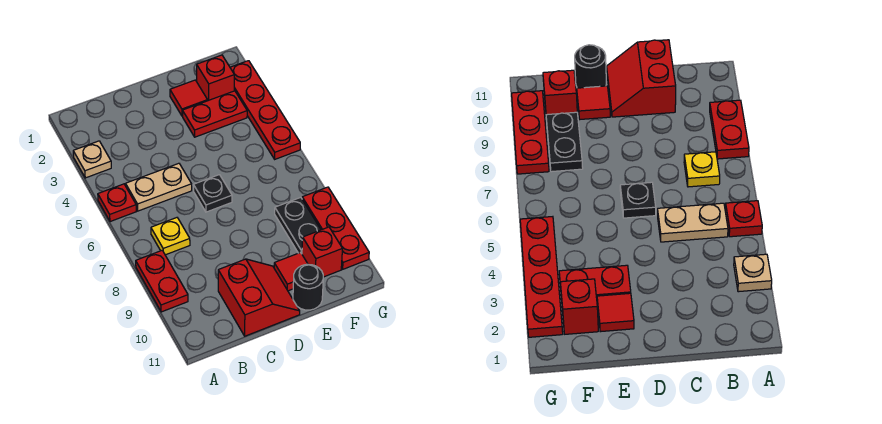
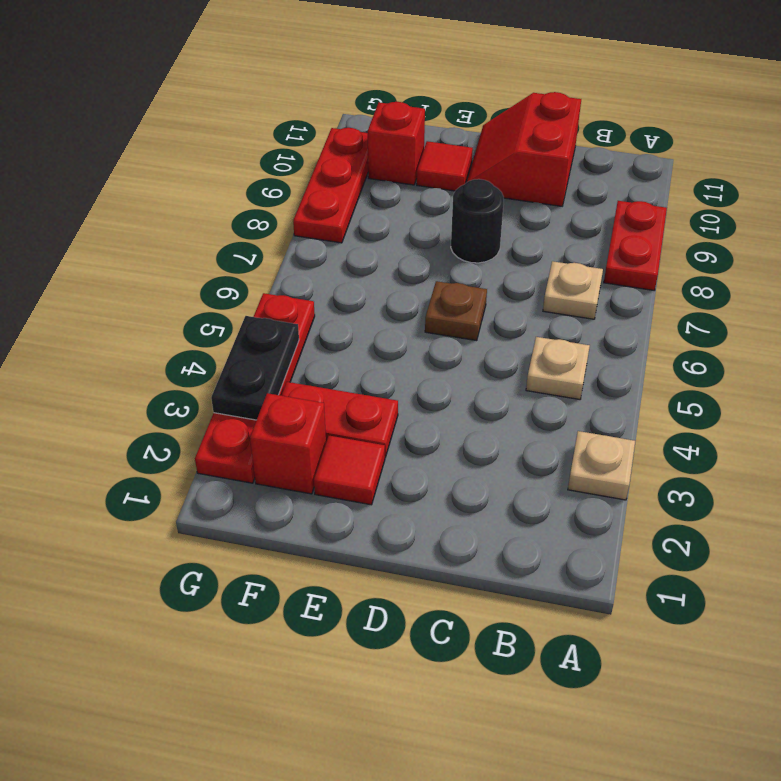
red 1x1 plate [98,184,136,222] -> none
tan 1x2 plate [126,163,192,211] -> tan 1x1 plate [526,337,590,399]
yellow 1x1 plate [151,218,190,255] -> tan 1x1 plate [543,261,603,319]
black 1x1 plate [193,175,232,212] -> brown 1x1 plate [425,281,487,341]
black 1x1 round brick [293,264,323,310] -> black 1x1 round brick moved to [451,179,504,263]
black 1x2 plate [275,197,321,254] -> black 1x2 plate moved to [211,316,299,420]

